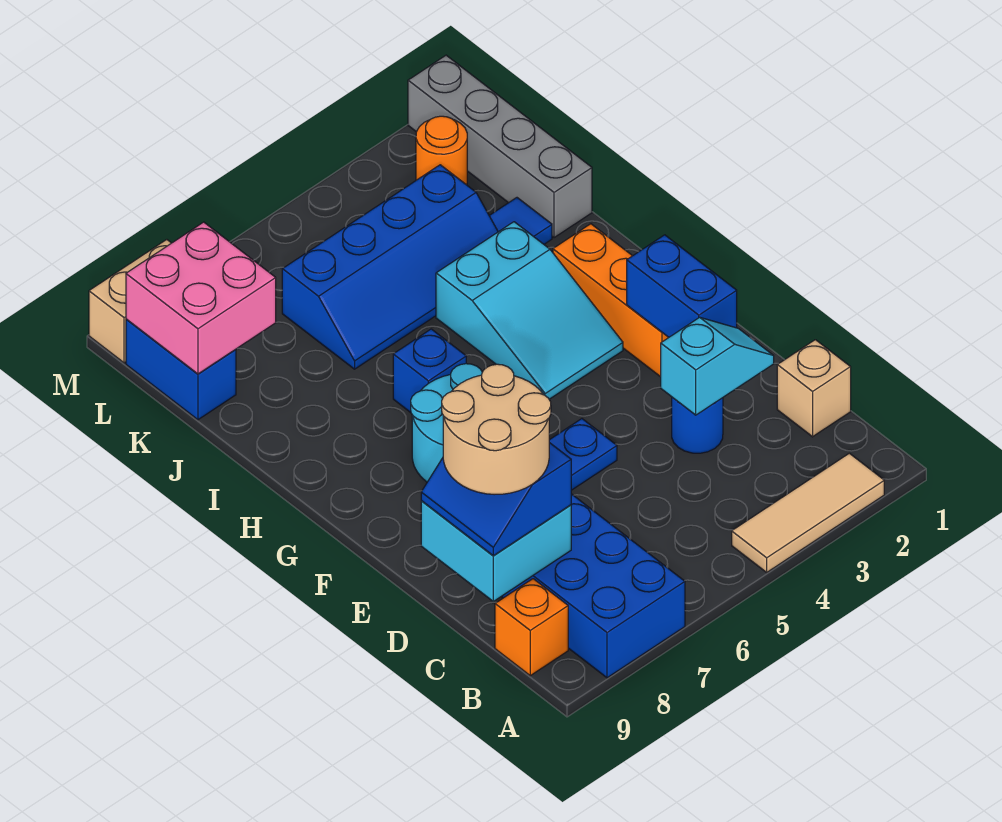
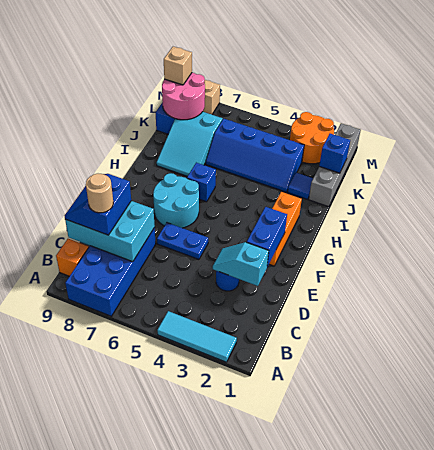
tan 1x3 tile [732,453,884,572] -> cyan 1x3 tile [157,311,237,362]
tan 1x1 brick [777,340,851,437] -> tan 1x1 brick moved to [164,47,192,85]
cyan 2x2 brick [421,501,571,601] -> cyan 2x3 brick [65,201,155,262]
tan 2x2 round brick [442,364,551,495] -> tan 1x1 round brick [86,174,113,213]
cyan 1x2 slope [661,317,774,415] -> cyan 1x2 slope turned to [213,242,269,286]
cyan 2x3 slope [436,222,623,399] -> cyan 2x3 slope moved to [156,112,223,176]
none -> blue 1x1 brick [319,134,350,173]
pink 2x2 brick [126,222,276,374] -> pink 2x2 round brick [162,73,205,120]
orange 1x1 round brick [416,116,467,185] -> orange 2x2 round brick [290,112,334,164]

